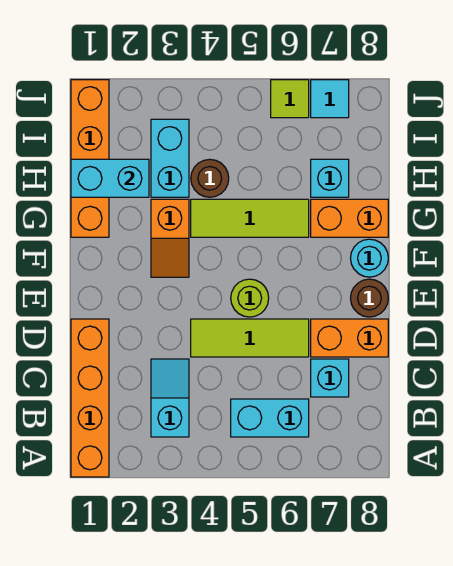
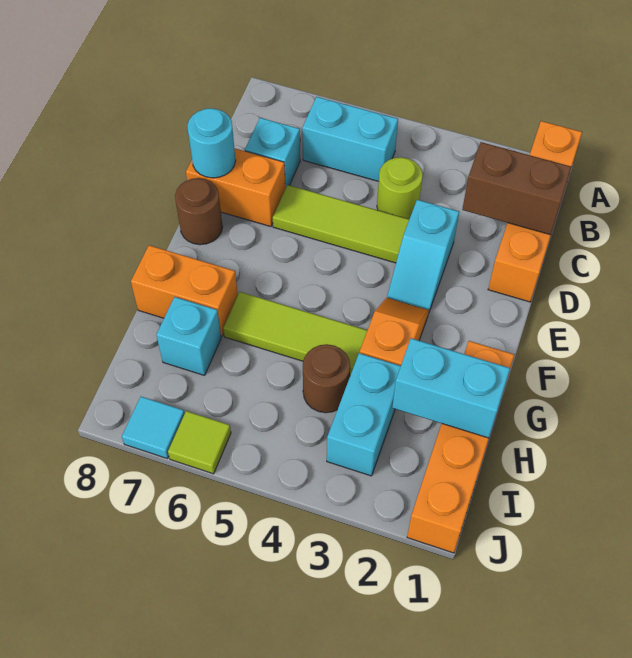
cyan 1x2 slope [151,359,189,437] -> cyan 1x2 slope moved to [387,200,459,311]
none -> brown 1x2 brick [462,142,571,235]
lime 1x1 round brick [231,279,269,317] -> lime 1x1 round brick moved to [377,157,423,219]
cyan 1x1 round brick [351,239,388,277] -> cyan 1x1 round brick moved to [187,109,236,178]

